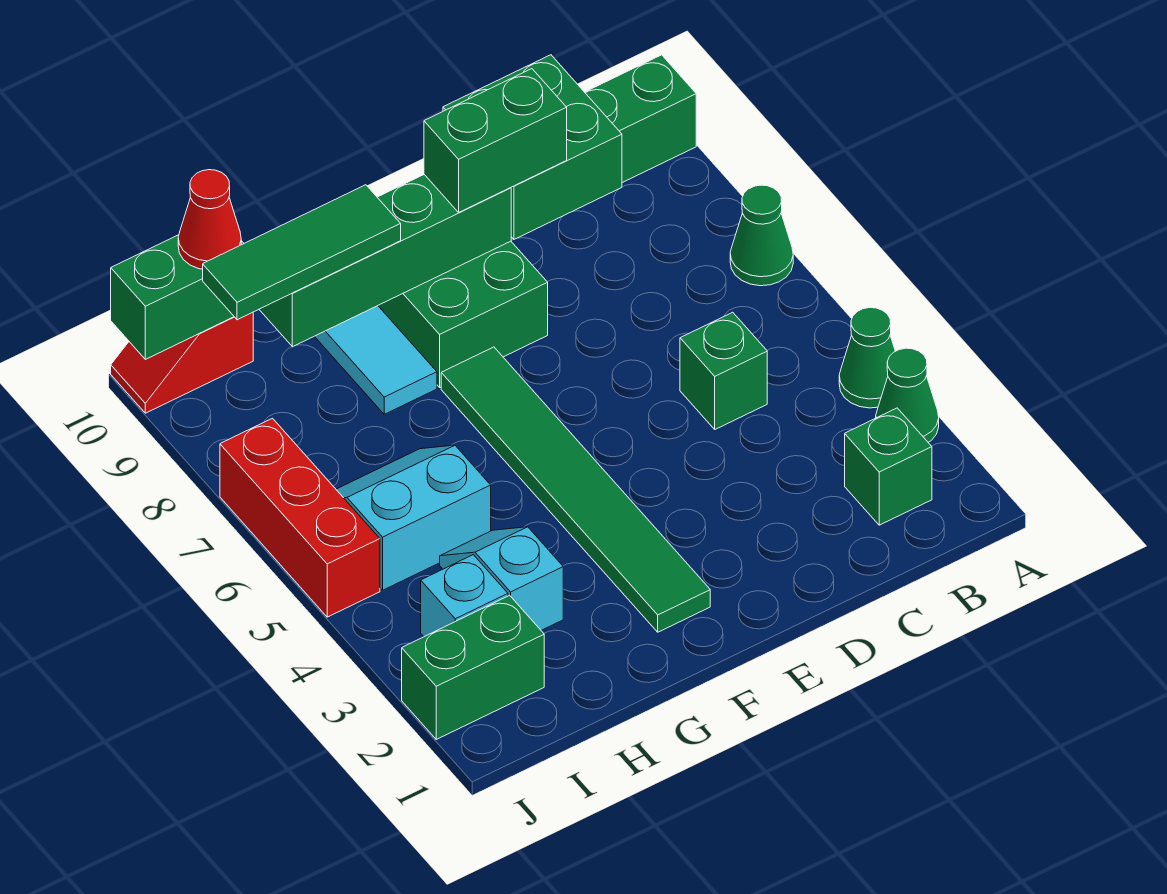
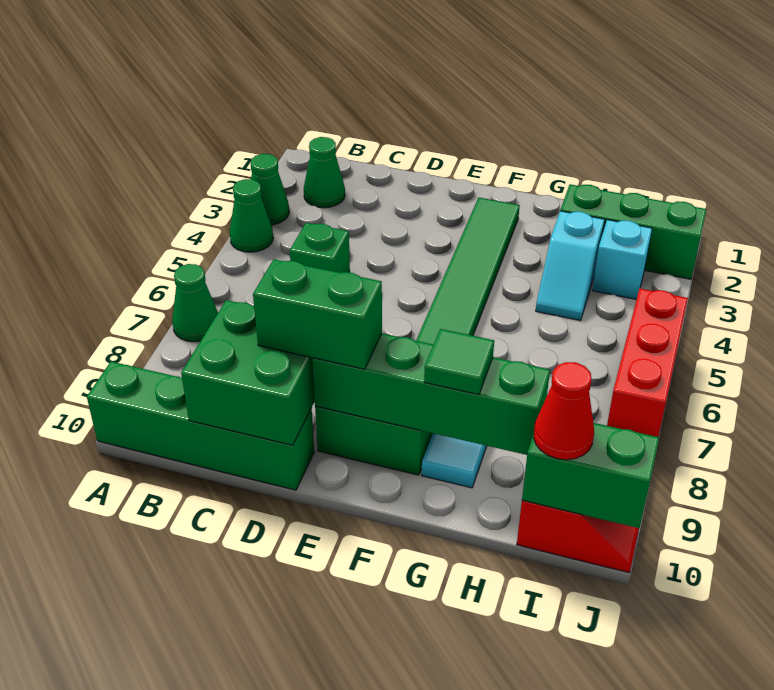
green 1x1 brick [845,408,932,525] -> green 1x1 cone [304,137,345,208]
green 1x3 tile [203,185,401,320] -> green 1x1 tile [424,329,494,395]
cyan 2x2 slope [336,445,491,590] -> none
green 1x2 brick [402,595,544,739] -> green 1x3 brick [560,184,707,279]

